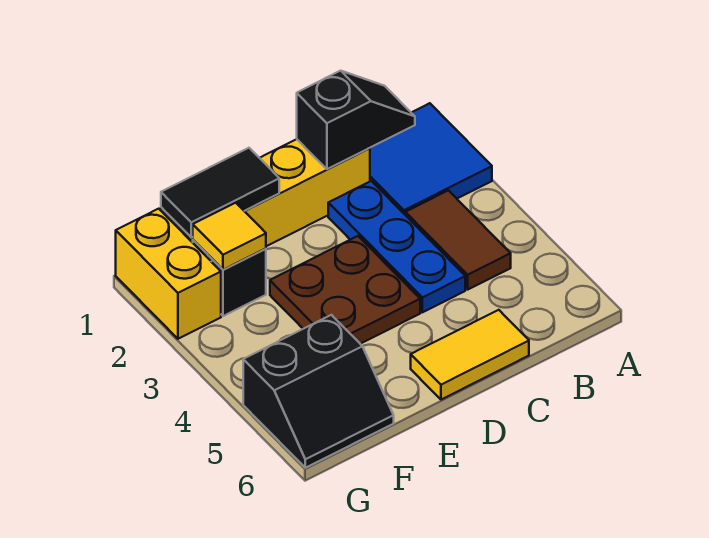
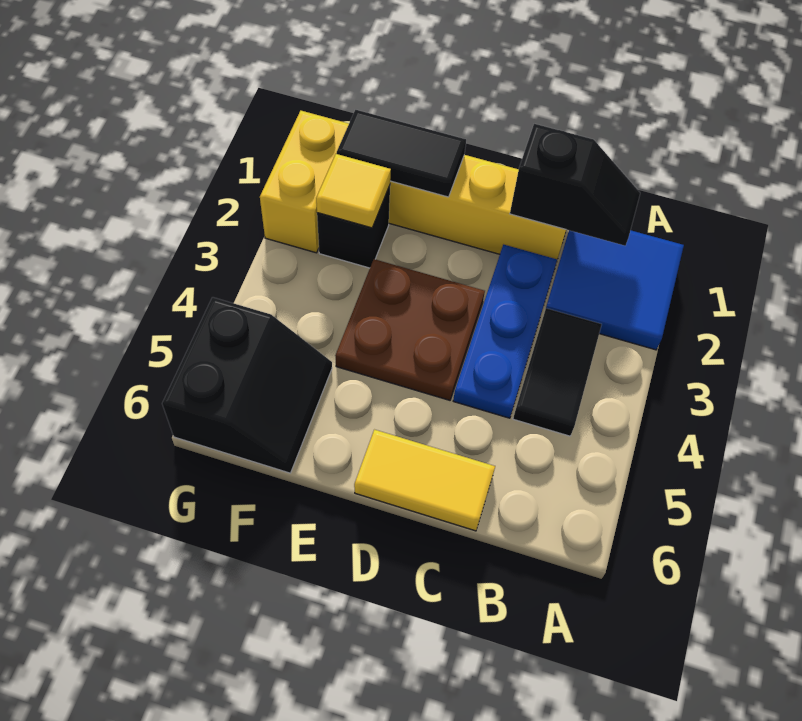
brown 1x2 tile [405,190,511,289] -> black 1x2 tile [513,308,602,436]
black 2x2 slope [243,315,394,468] -> black 2x2 slope turned to [162,297,332,473]

